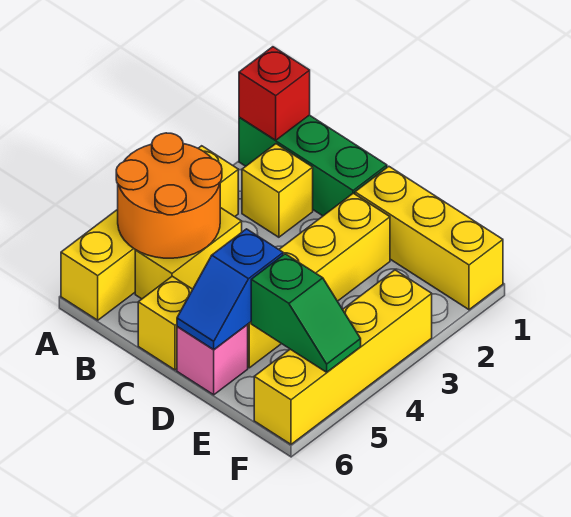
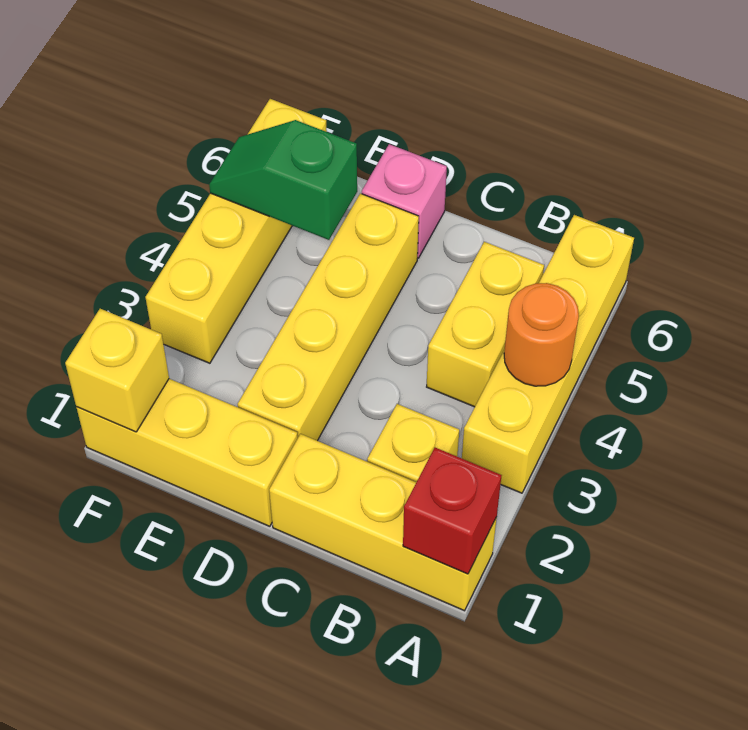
green 1x3 brick [239,115,387,216] -> yellow 1x3 brick [269,434,497,611]
orange 2x2 round brick [116,133,222,258] -> orange 1x1 round brick [504,283,579,386]
yellow 1x1 brick [138,276,193,370] -> yellow 1x1 brick moved to [65,309,169,432]
blue 1x2 slope [177,229,283,349] -> none

